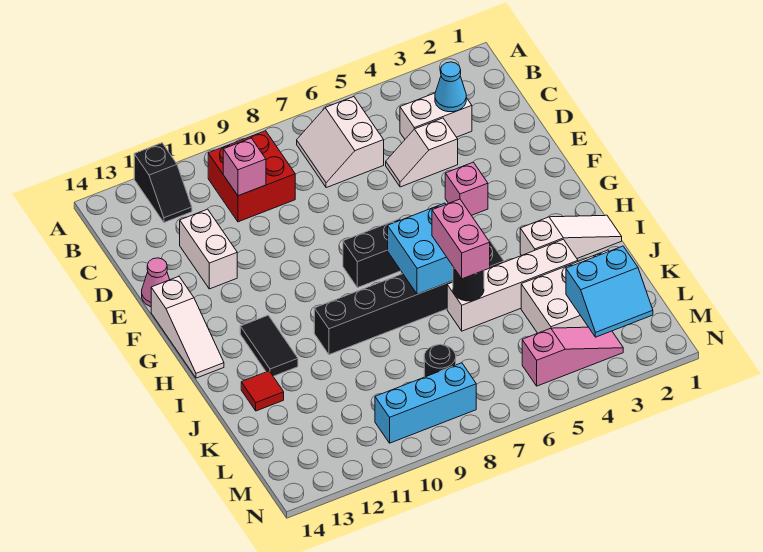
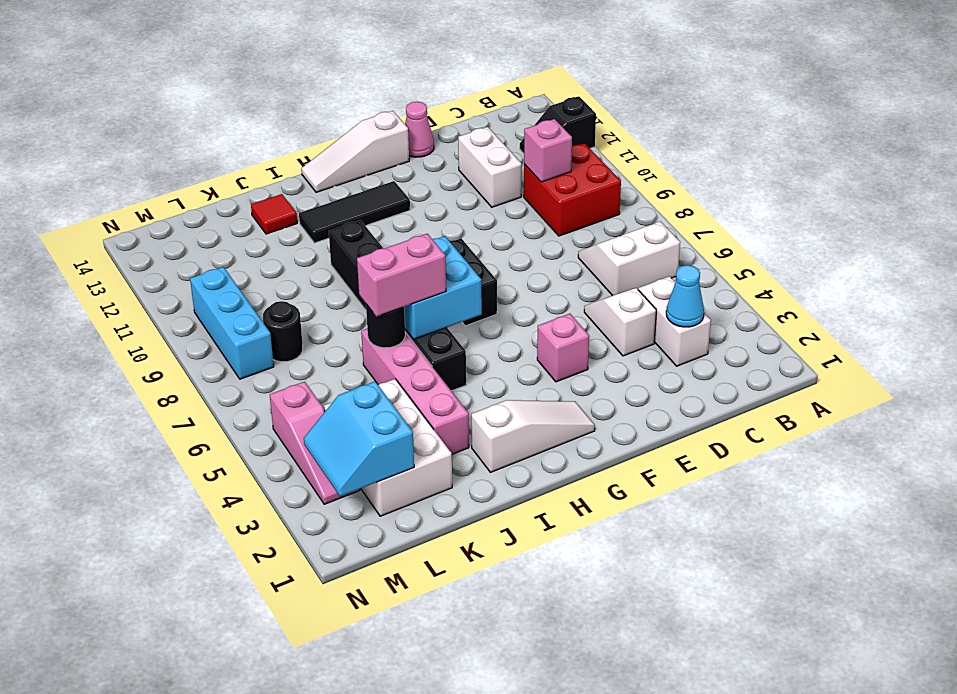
white 1x2 brick [180,209,237,289] -> white 1x2 brick turned to [458,127,522,207]
black 1x2 tile [240,315,298,376] -> black 1x3 tile [299,181,410,243]
white 1x3 slope [520,215,622,258] -> white 1x3 slope turned to [471,400,595,472]
white 1x4 brick [447,239,578,331] -> pink 1x4 brick [361,329,469,454]

